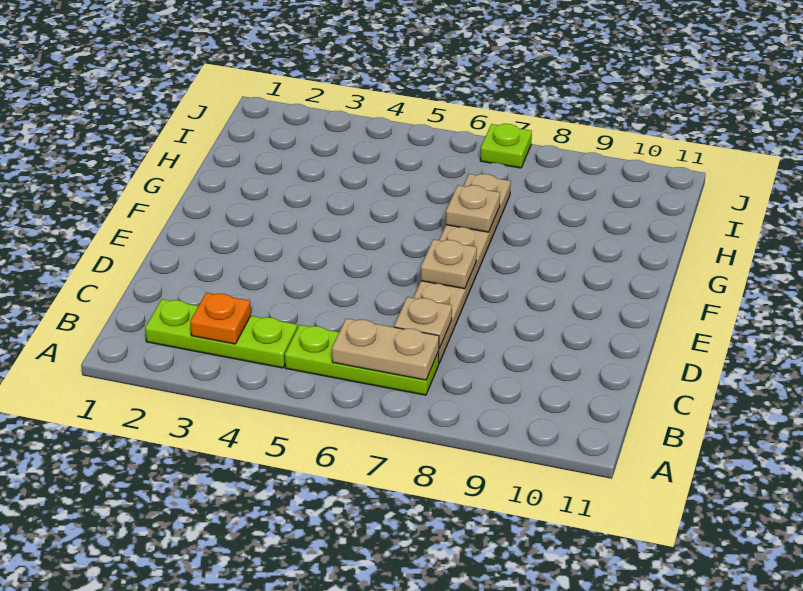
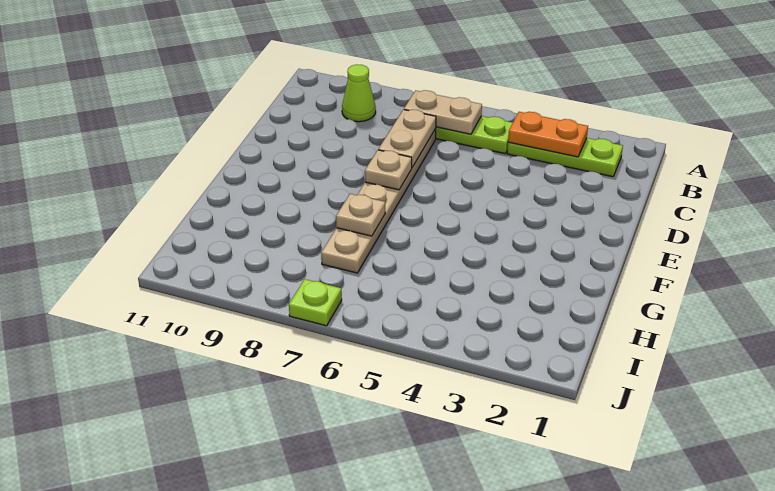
orange 1x1 plate [190,293,251,344] -> orange 1x2 plate [508,112,588,157]
none -> lime 1x1 cone [342,64,376,122]
tan 1x1 plate [394,297,452,348] -> tan 1x2 plate [378,110,436,168]

